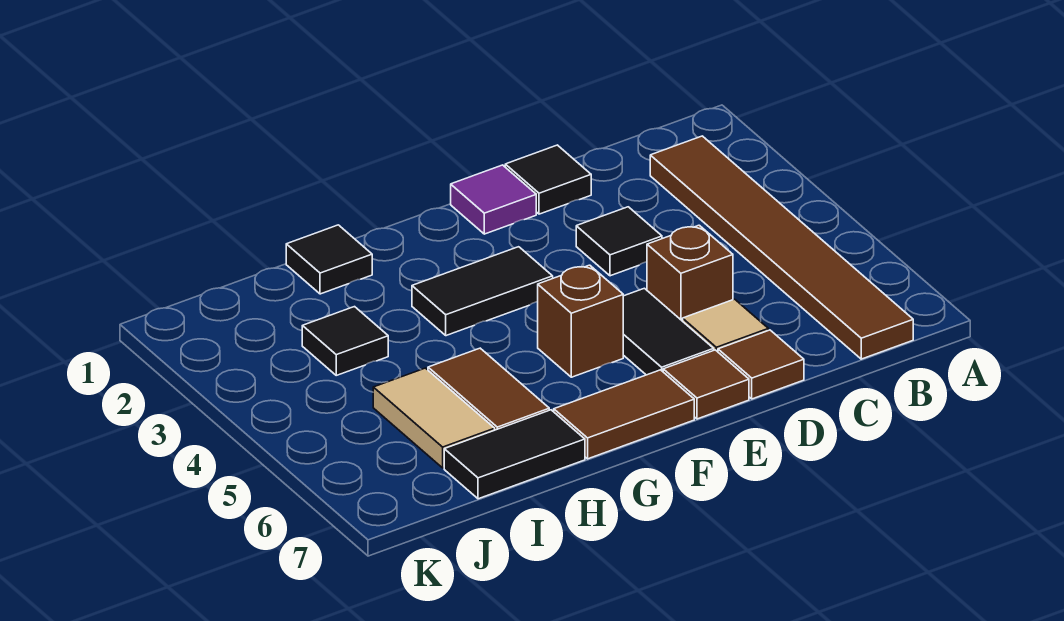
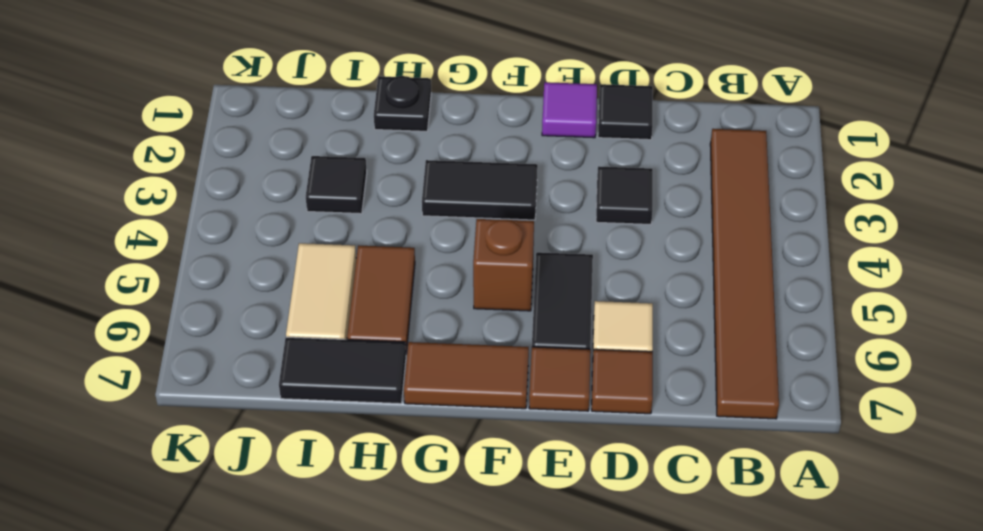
brown 1x1 brick [647,225,733,321] -> none
black 1x1 tile [286,225,372,294] -> black 1x1 plate [374,76,431,131]

